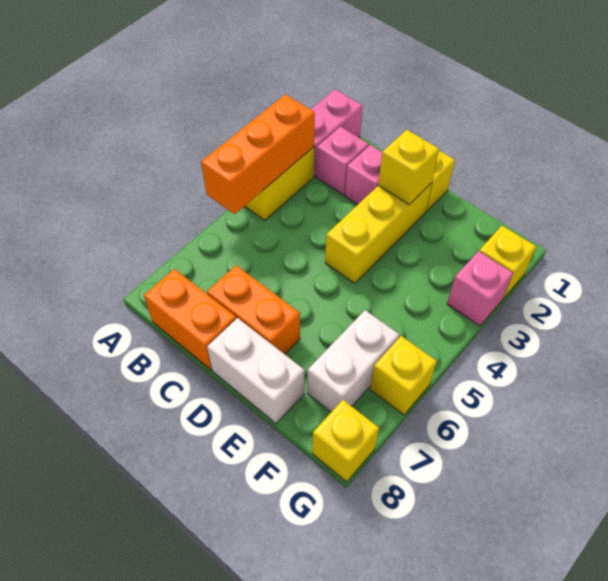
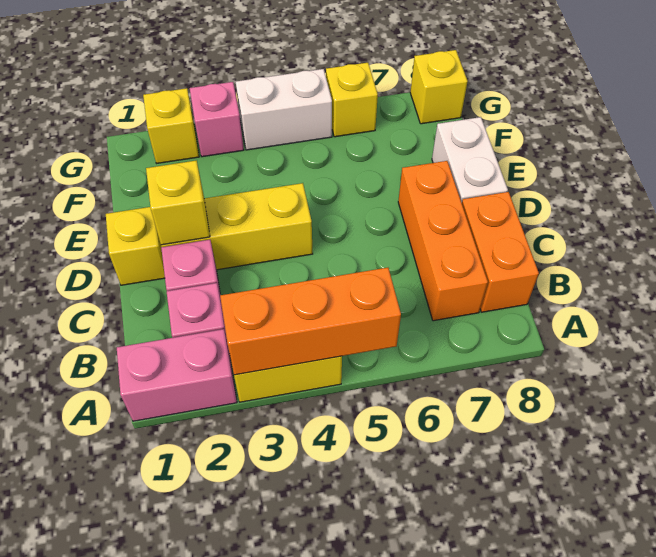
orange 1x2 brick [207,266,300,354] -> orange 1x3 brick [398,161,488,321]
white 1x2 brick [307,310,399,412] -> white 1x2 brick moved to [236,69,332,150]

